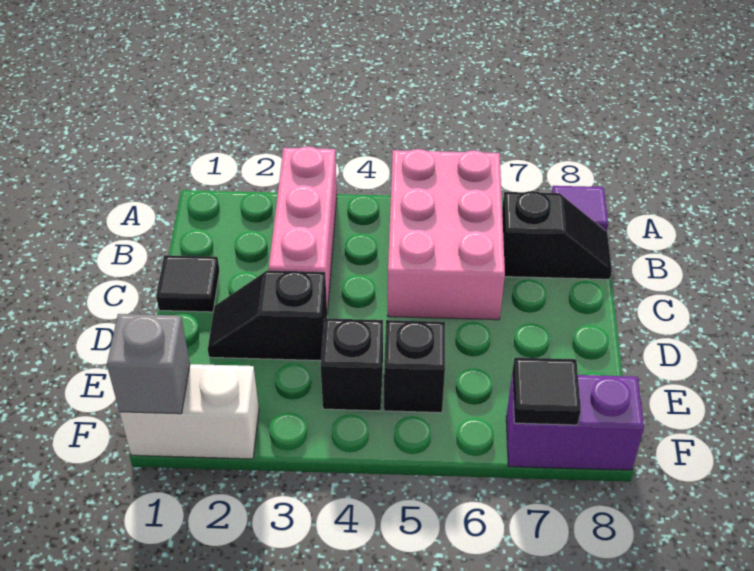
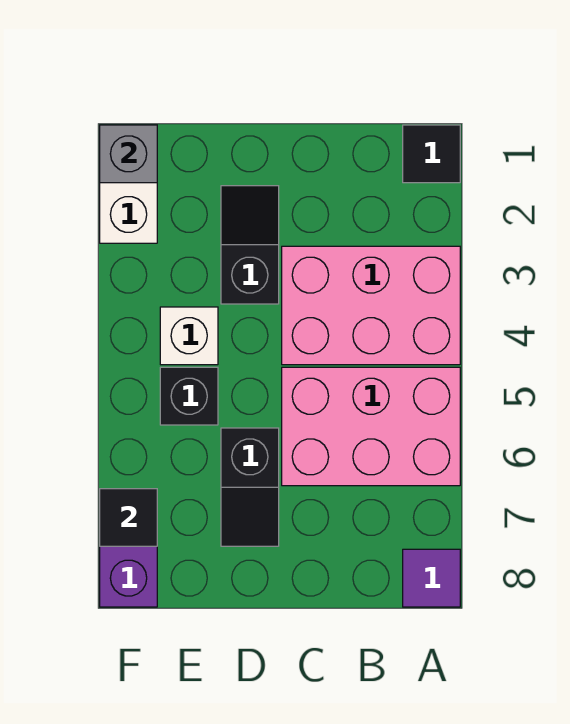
pink 1x3 brick [269,146,337,314] -> pink 2x3 brick [282,246,460,365]
black 1x2 slope [502,191,612,279] -> black 1x2 slope moved to [221,428,279,546]
black 1x1 tile [156,255,220,312] -> black 1x1 tile moved to [403,125,460,183]
black 1x1 brick [321,318,383,411] -> white 1x1 brick [160,307,218,365]

